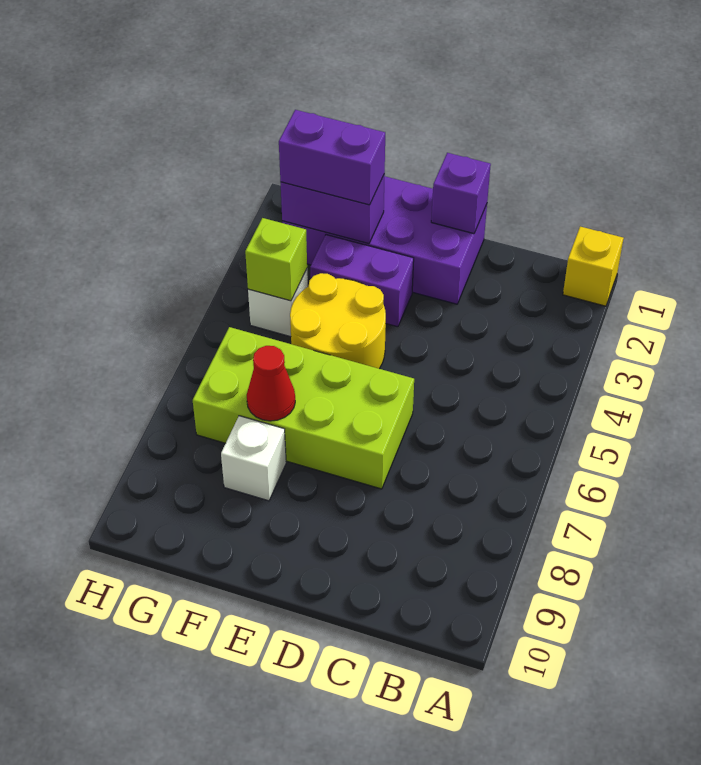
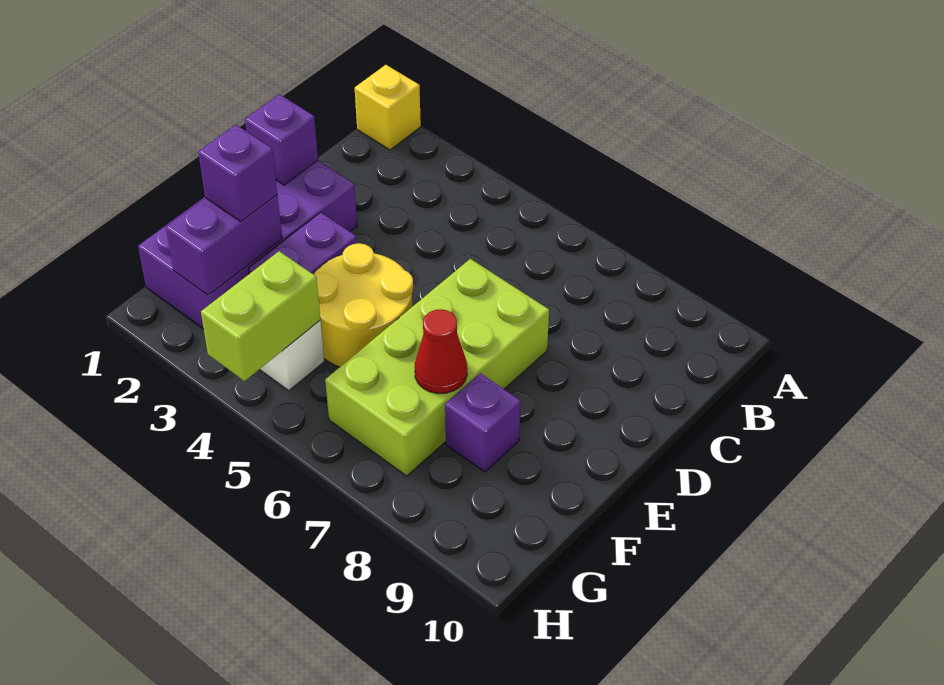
purple 1x2 brick [279,110,385,205] -> purple 1x1 brick [198,125,277,221]
white 1x1 brick [221,416,286,501] -> purple 1x1 brick [445,373,520,472]
lime 1x1 brick [245,218,307,301] -> lime 1x2 brick [201,251,320,381]

